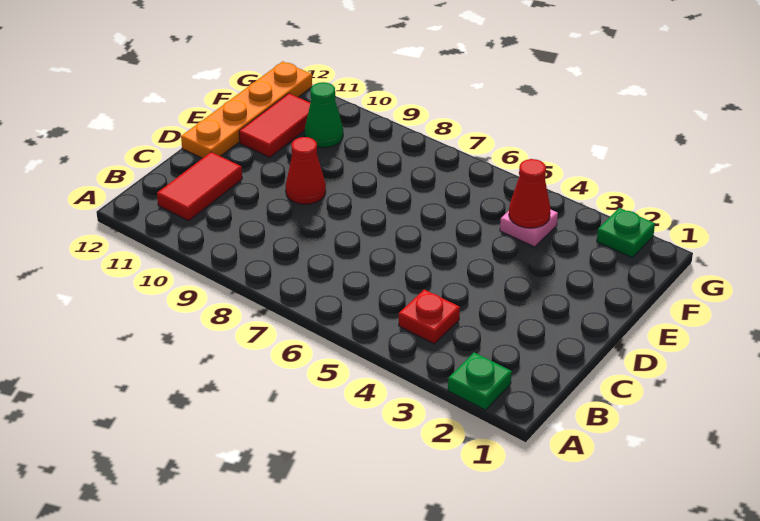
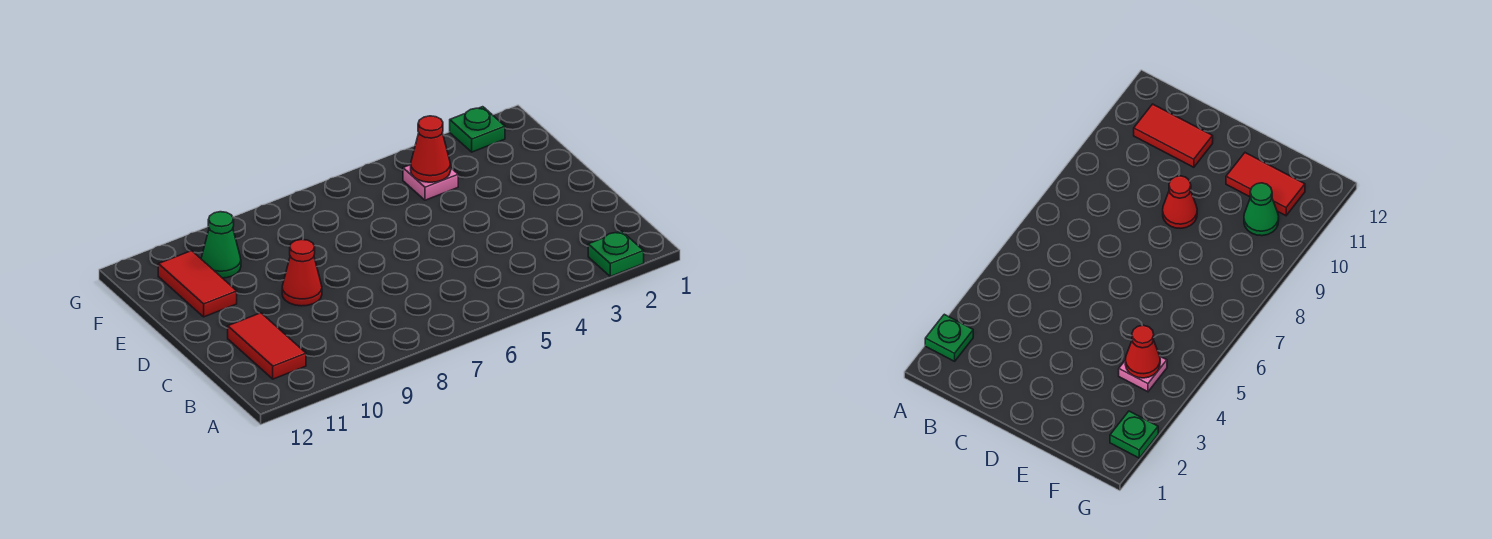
red 1x1 plate [399,290,460,344] -> none
orange 1x4 plate [181,61,312,158] -> none

